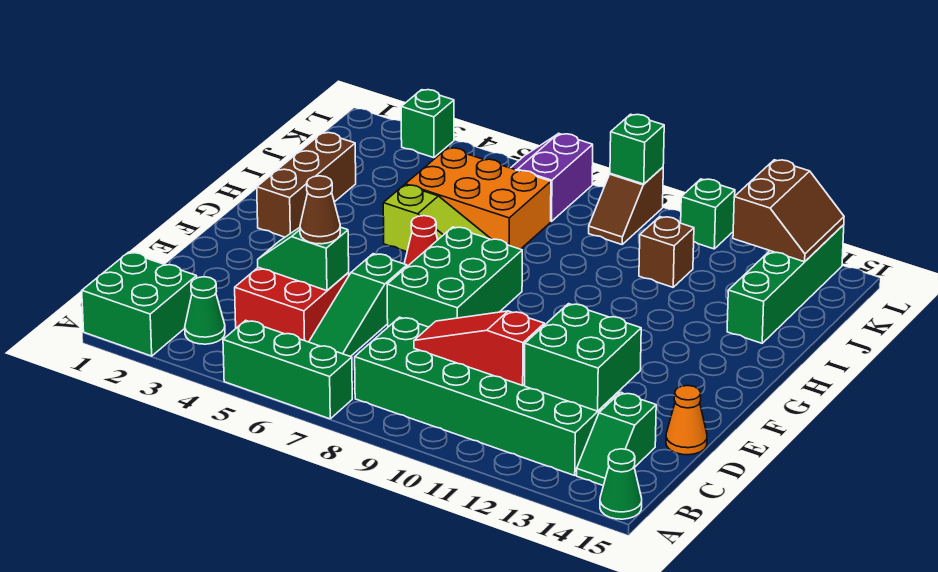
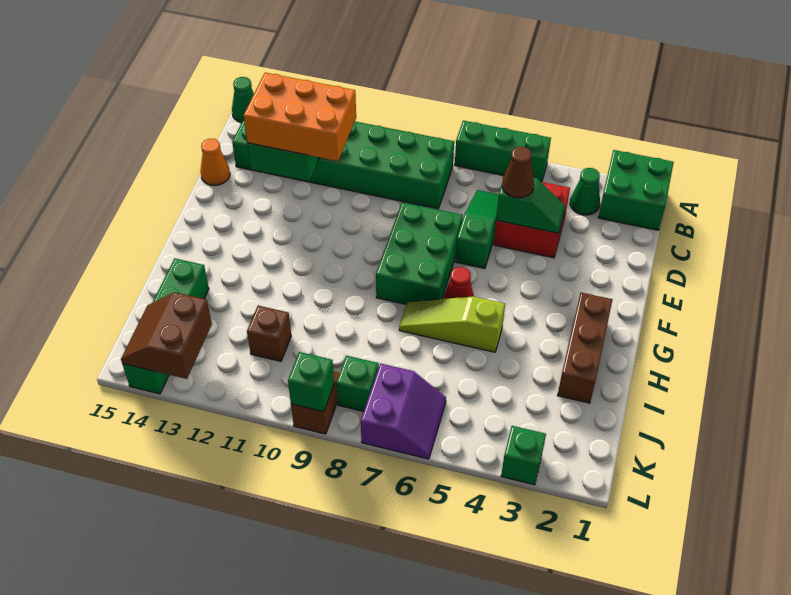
red 1x3 slope [414,311,544,385] -> none
orange 2x3 brick [405,148,551,249] -> orange 2x3 brick moved to [244,73,356,161]
green 1x1 brick [681,179,735,249] -> green 1x1 brick moved to [336,356,379,411]

